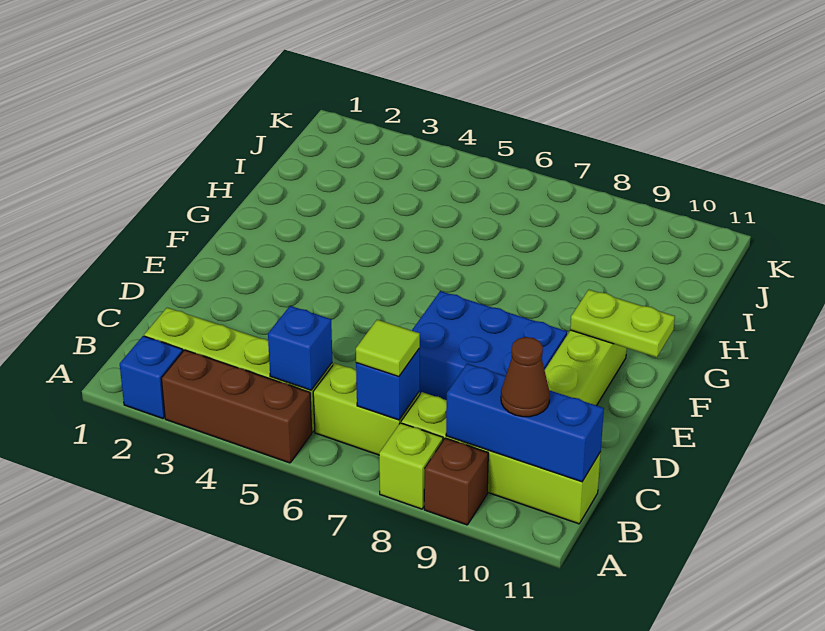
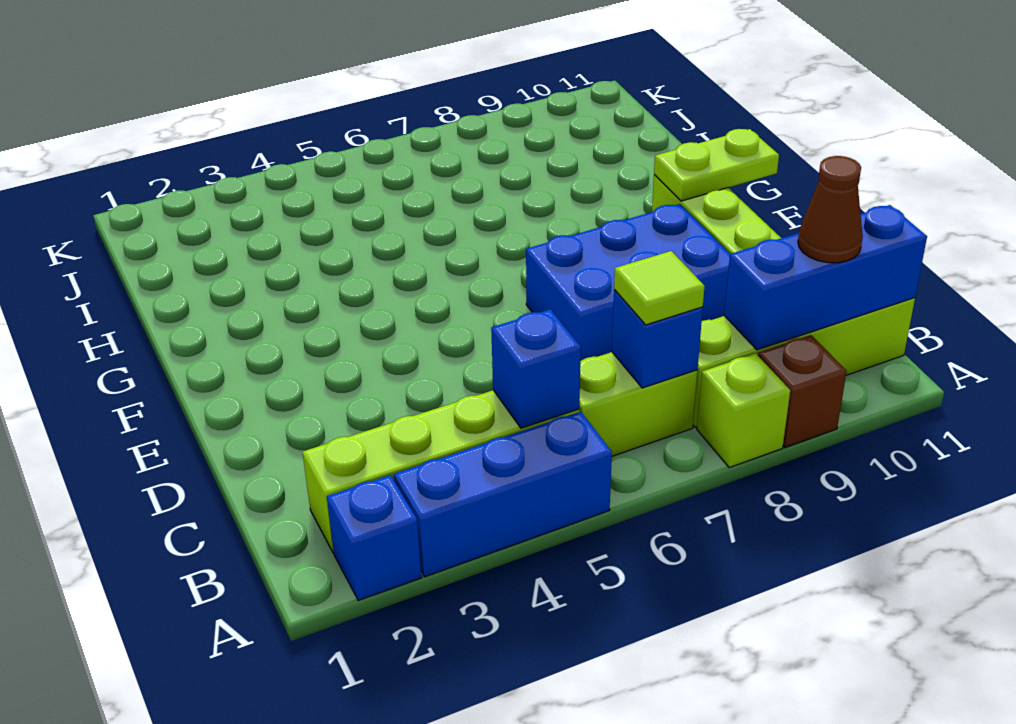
brown 1x3 brick [161,350,312,463] -> blue 1x3 brick [394,412,612,577]

